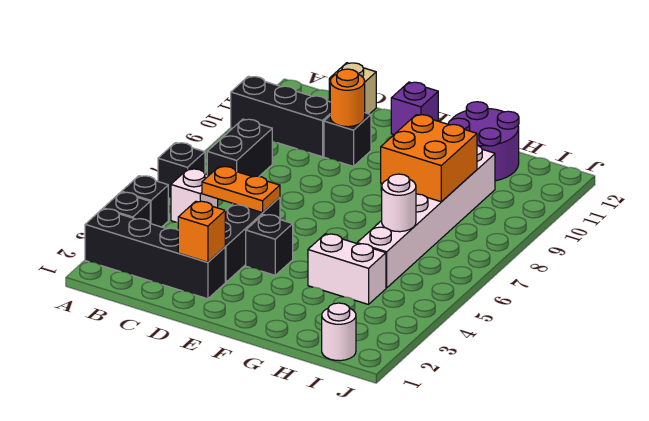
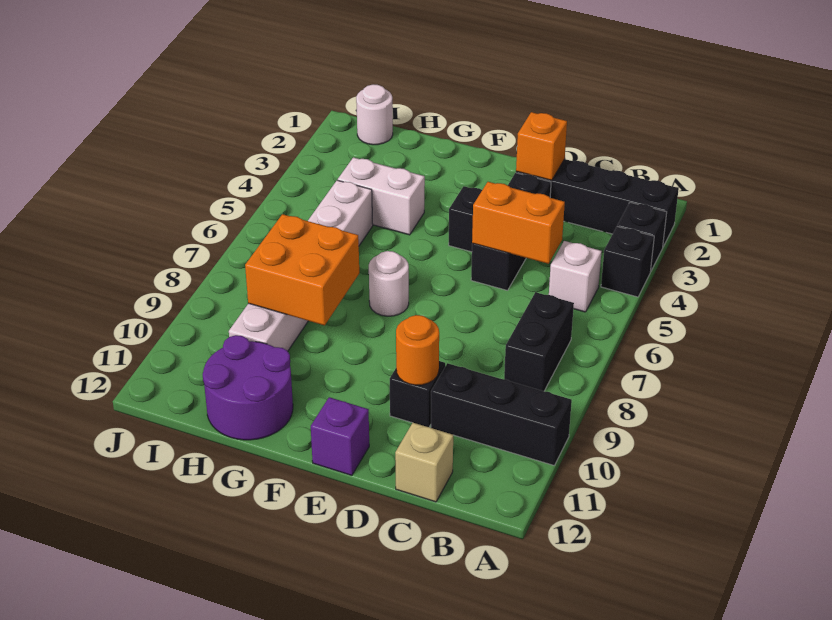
black 1x1 brick [158,143,205,198] -> none
orange 1x2 plate [202,166,280,213] -> orange 1x2 brick [472,182,565,264]
white 1x1 round brick [382,174,416,232] -> white 1x1 round brick moved to [369,251,409,316]

